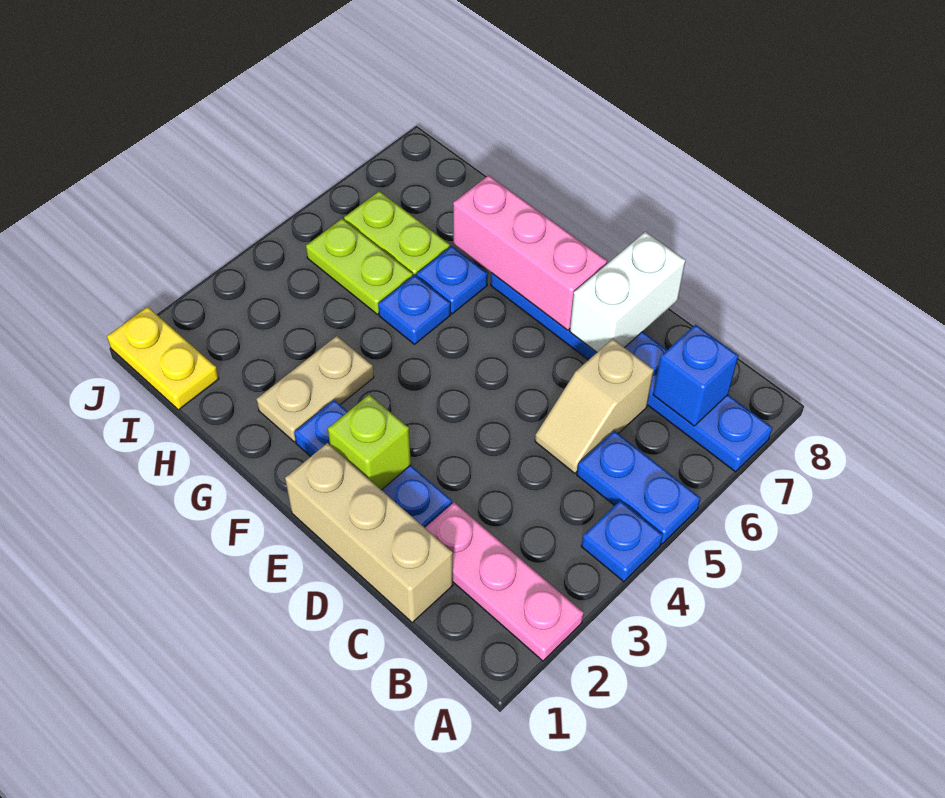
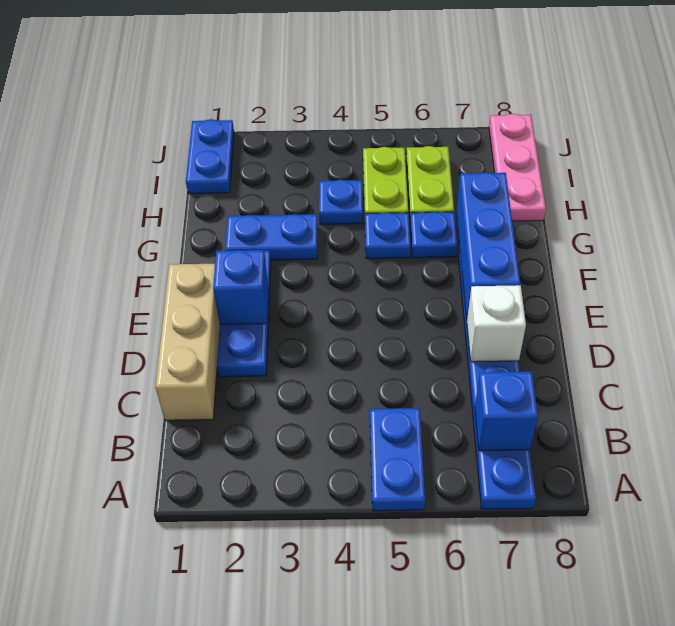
pink 1x3 plate [425,502,584,661] -> pink 1x3 plate moved to [489,114,546,221]
blue 1x1 plate [581,501,663,582] -> blue 1x1 plate moved to [319,180,363,224]
tan 1x2 slope [535,339,654,473] -> none
white 1x2 brick [570,232,686,352] -> white 1x1 brick [467,285,526,362]
lime 1x1 brick [328,395,411,490] -> blue 1x1 brick [213,250,268,325]
pink 1x3 brick [453,175,607,330] -> blue 1x3 brick [457,172,520,319]
tan 1x2 plate [256,336,374,442] -> blue 1x2 plate [225,214,317,260]
yellow 1x2 plate [107,307,219,410] -> blue 1x2 plate [186,119,234,193]

